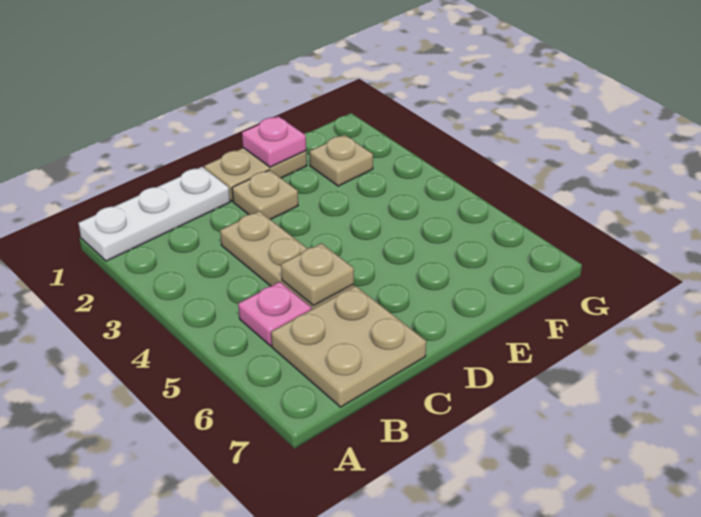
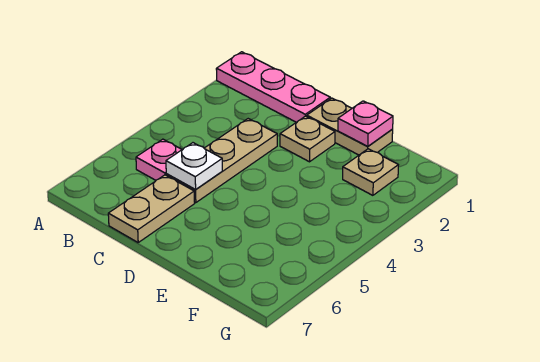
white 1x3 plate [78,167,230,261] -> pink 1x3 plate [216,52,330,122]
tan 2x2 plate [271,286,426,407] -> tan 1x2 plate [108,175,195,242]
tan 1x1 plate [281,243,354,306] -> white 1x1 plate [166,143,222,190]

